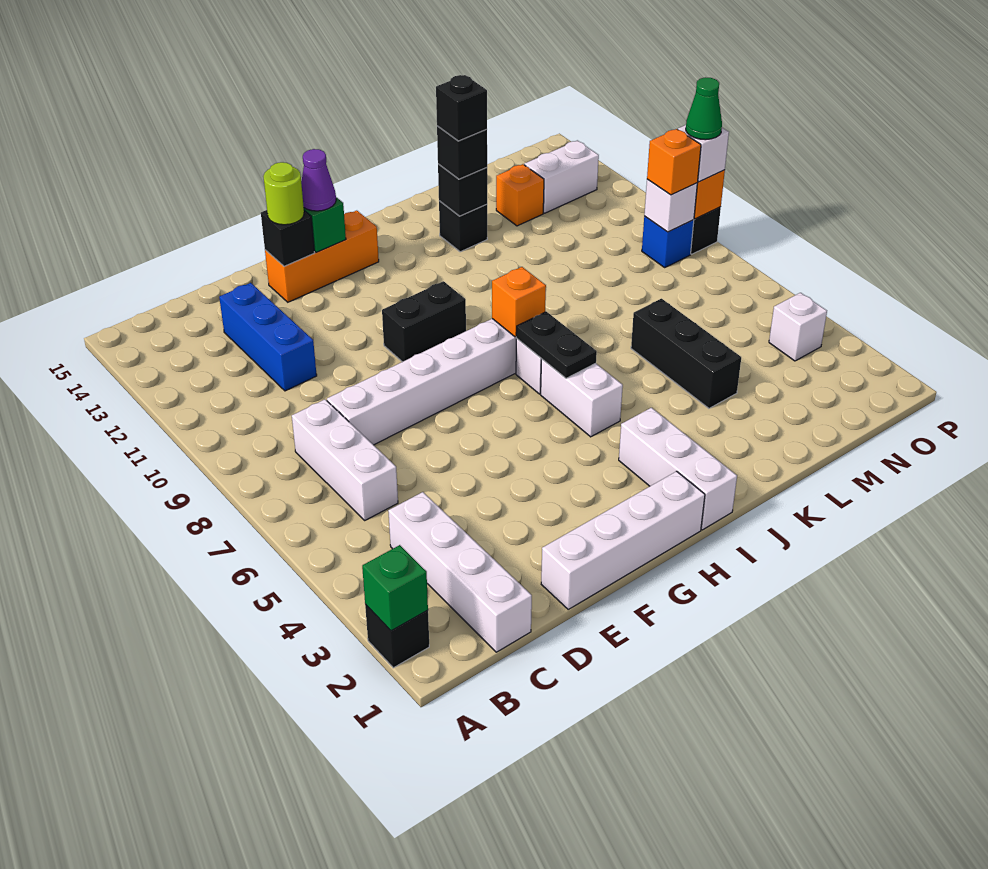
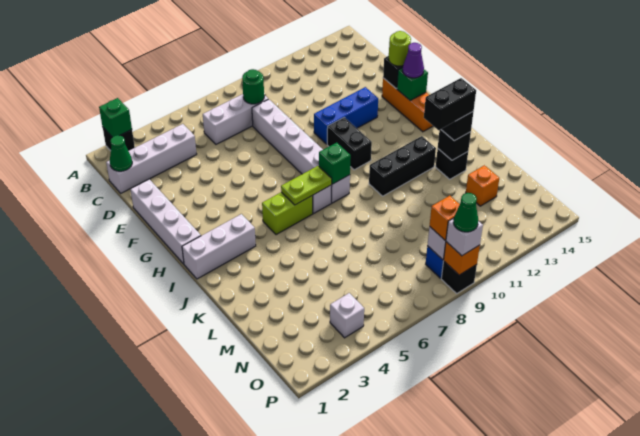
none -> green 1x1 cone [110,135,132,171]
none -> green 1x1 round brick [242,69,264,104]
blue 1x3 brick [219,283,317,391] -> blue 1x3 brick moved to [314,87,378,144]
white 1x2 brick [541,359,623,437] -> lime 1x2 brick [262,192,313,235]
black 1x2 plate [516,312,597,378] -> lime 1x2 plate [281,166,332,205]
orange 1x1 brick [492,267,546,337] -> green 1x1 brick [319,143,351,184]
black 1x1 brick [436,75,487,141] -> black 1x2 brick [424,78,476,130]
black 1x3 brick [631,299,741,408] -> black 1x3 brick moved to [369,136,436,196]
white 1x2 brick [524,140,599,213] -> none

